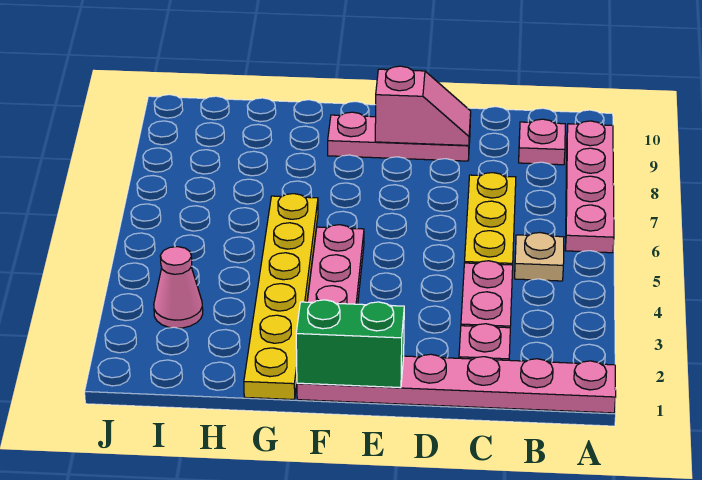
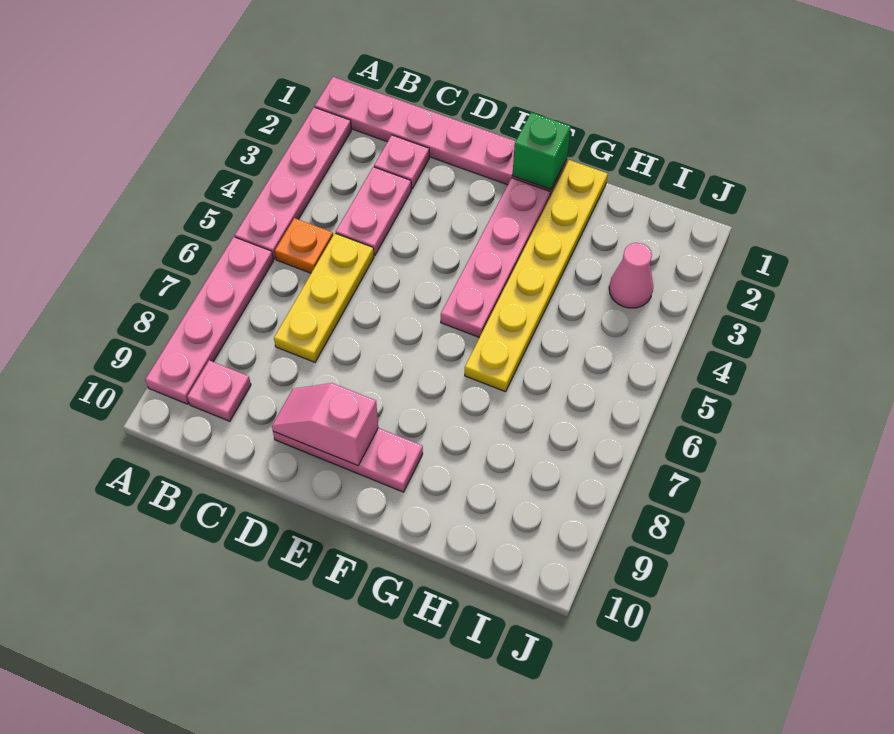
none -> pink 1x4 plate [235,107,351,259]
tan 1x1 plate [515,233,564,281] -> orange 1x1 plate [275,218,333,273]
green 1x2 brick [296,300,404,388] -> green 1x1 brick [512,112,571,190]

